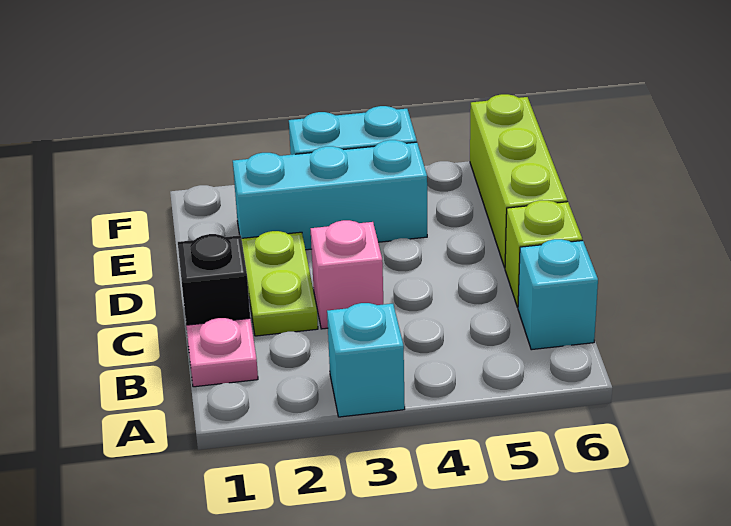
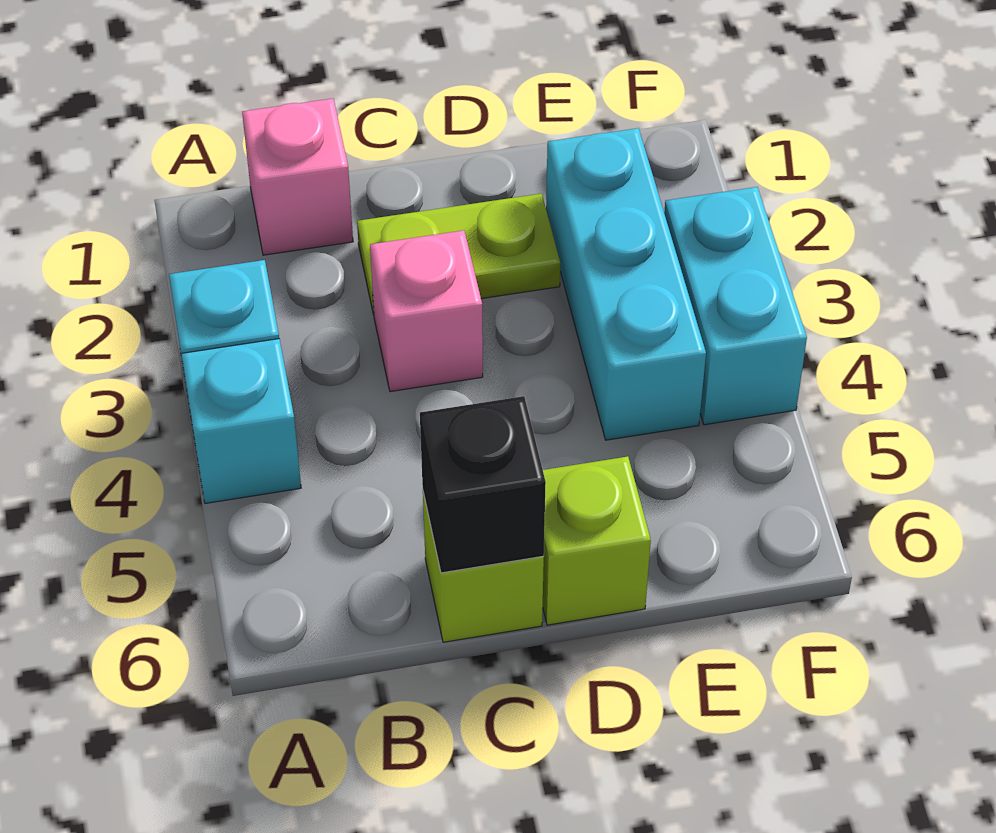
pink 1x1 plate [186,318,258,387] -> pink 1x1 brick [242,99,353,255]
cyan 1x1 brick [518,239,598,350] -> cyan 1x1 brick moved to [181,339,301,503]
black 1x1 brick [178,234,250,325] -> black 1x1 brick moved to [420,396,546,573]
lime 1x3 brick [470,94,567,268] -> lime 1x1 brick [543,456,651,625]

